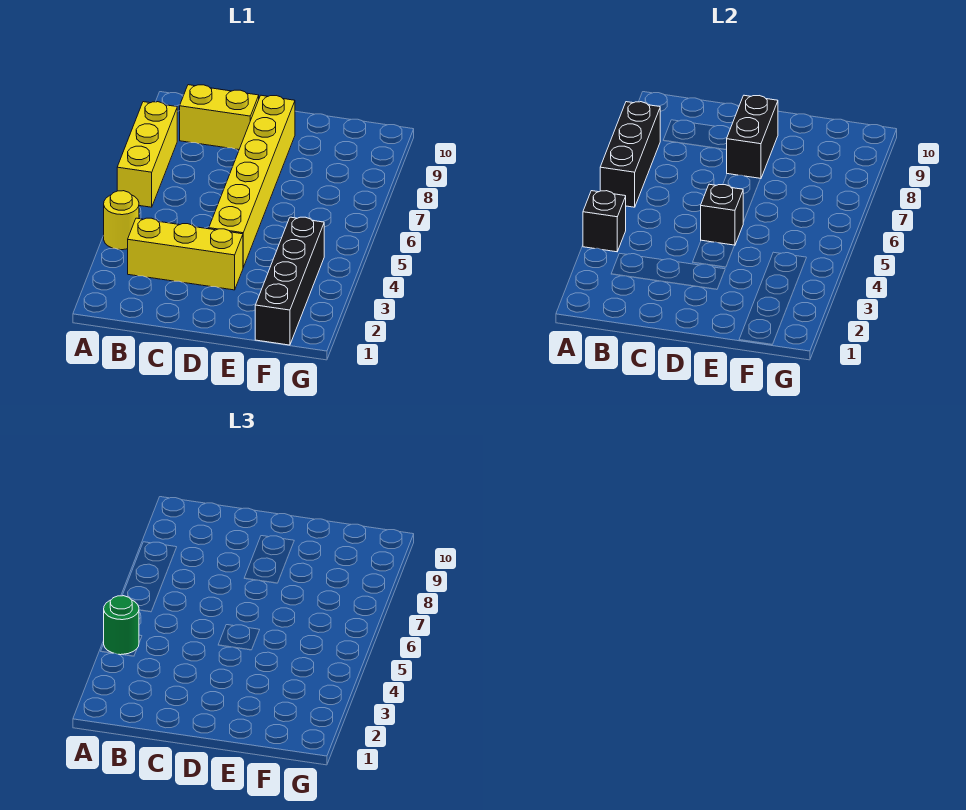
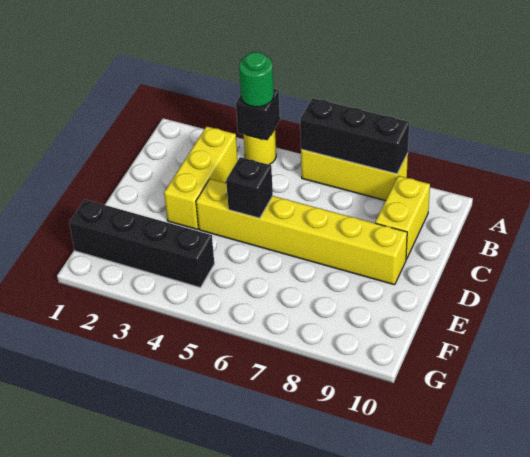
black 1x2 brick [727,95,778,179] -> none

